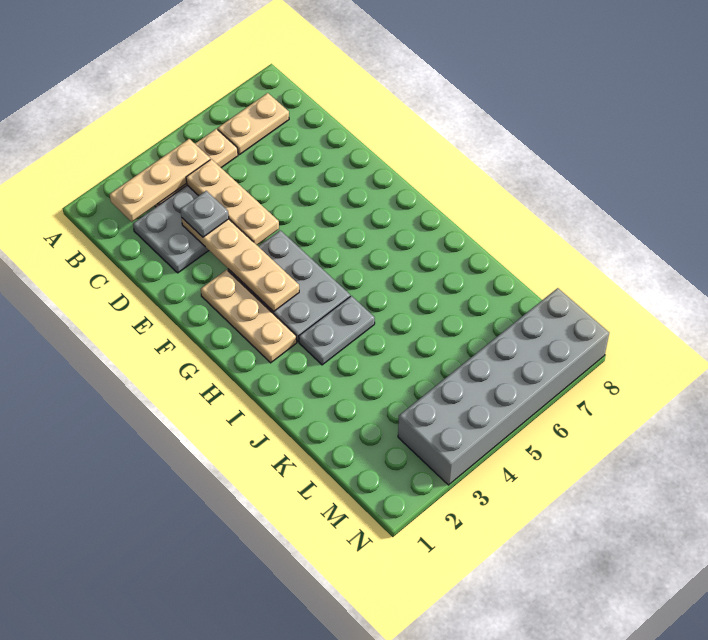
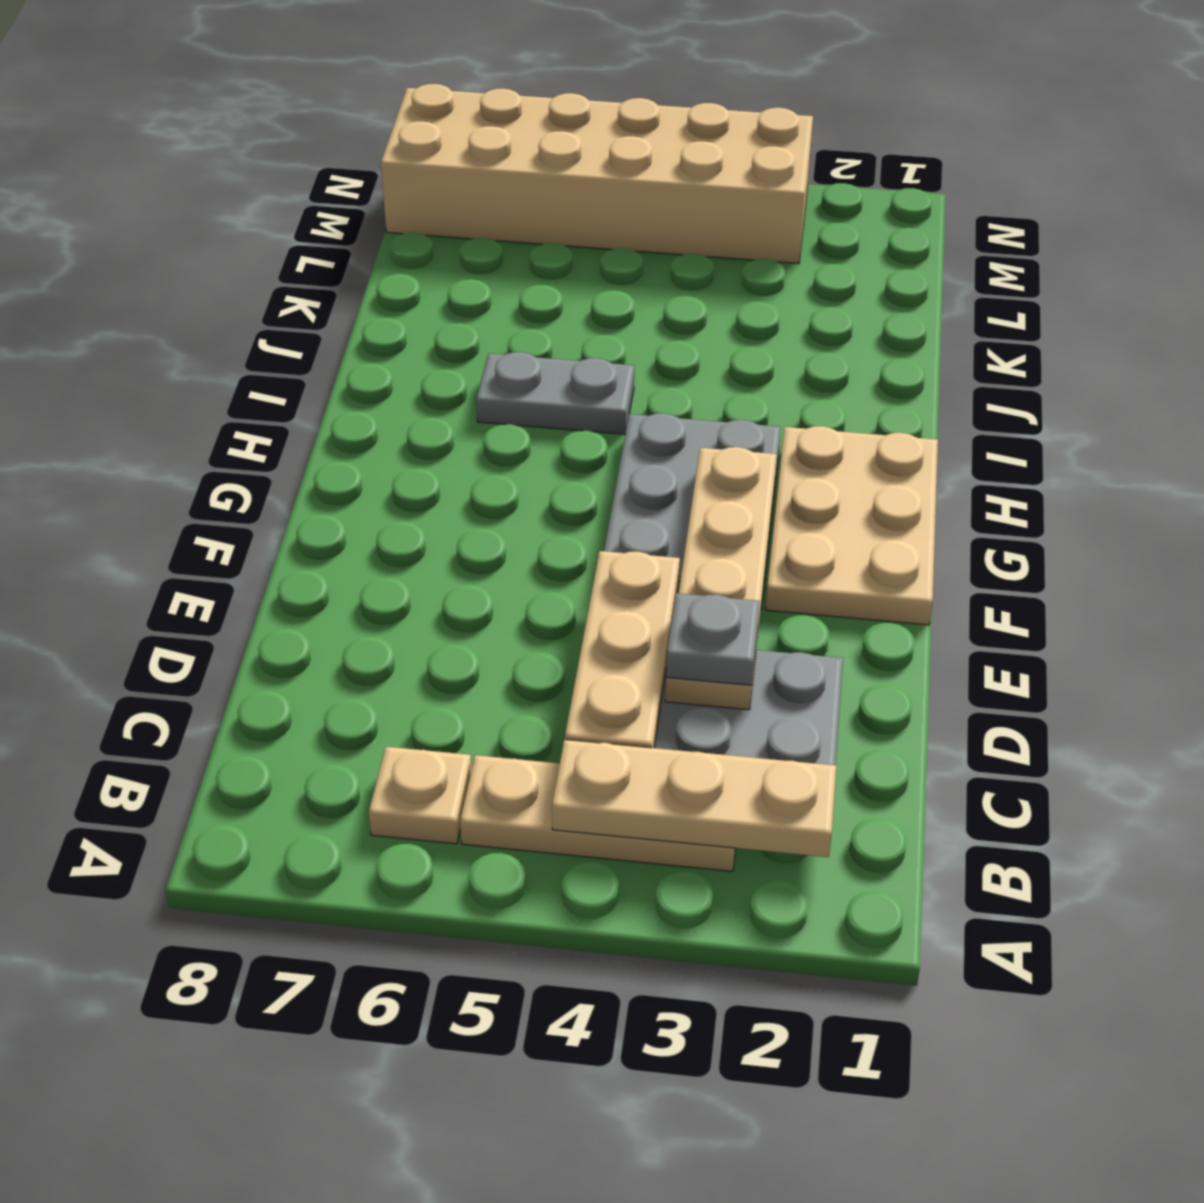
tan 1x2 plate [218,93,289,155] -> tan 1x1 plate [368,747,471,844]
tan 1x3 plate [201,270,297,363] -> tan 2x3 plate [766,426,938,625]
grey 1x2 plate [299,296,375,365] -> grey 1x2 plate moved to [476,352,634,434]
grey 2x6 brick [398,288,609,485] -> tan 2x6 brick [381,84,813,264]

